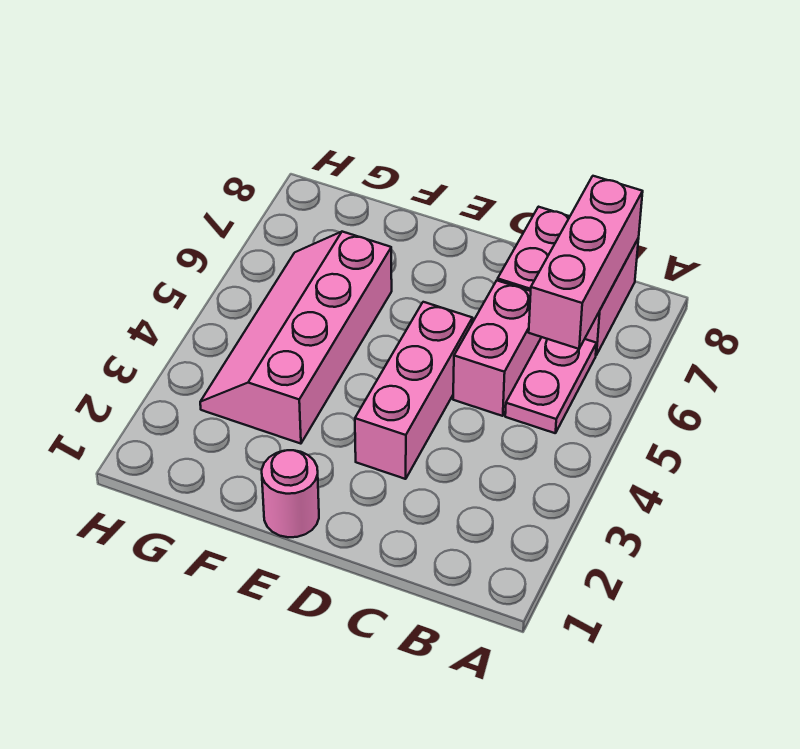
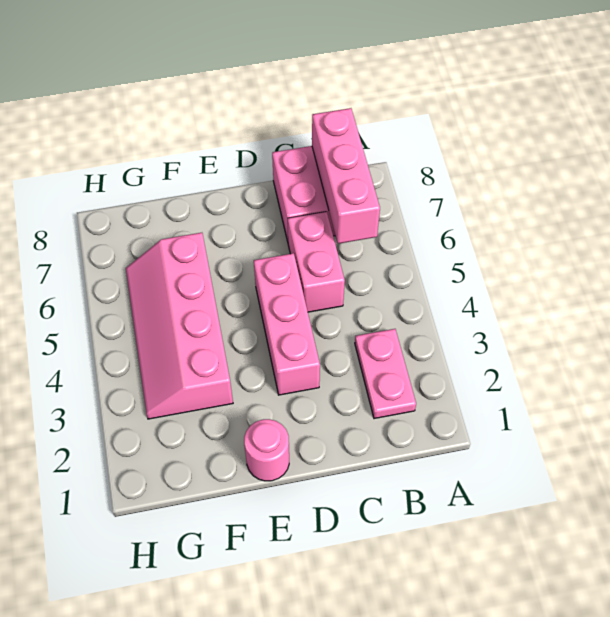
pink 1x2 plate [505,337,597,433] -> pink 1x2 plate moved to [355,329,416,419]

